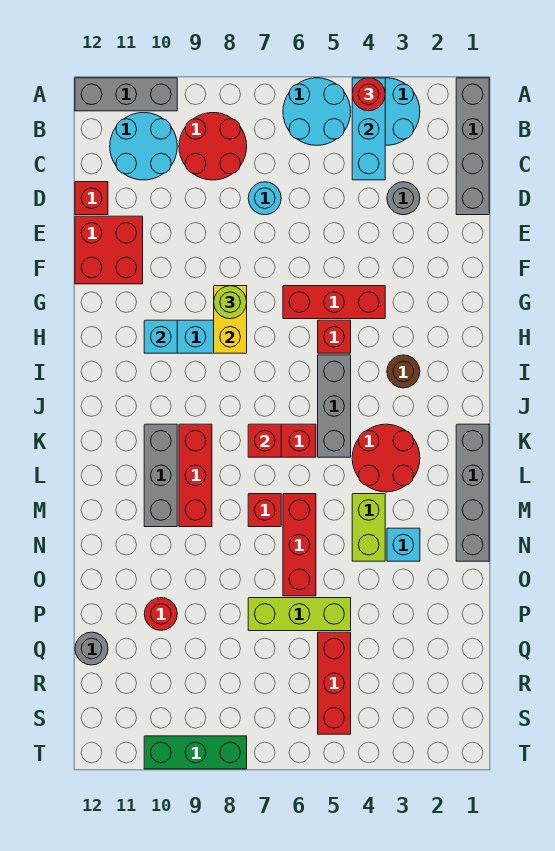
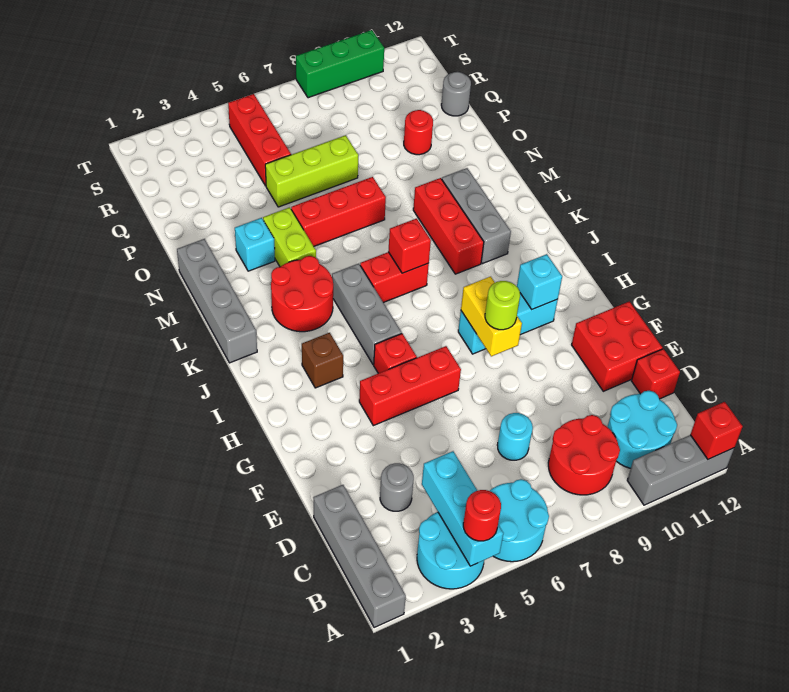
brown 1x1 round brick [387,355,420,388] -> brown 1x1 brick [302,333,343,388]
red 1x3 brick [283,494,316,596] -> red 1x3 brick turned to [291,177,386,246]
red 1x1 brick [248,494,281,527] -> red 1x1 brick moved to [690,402,743,459]

